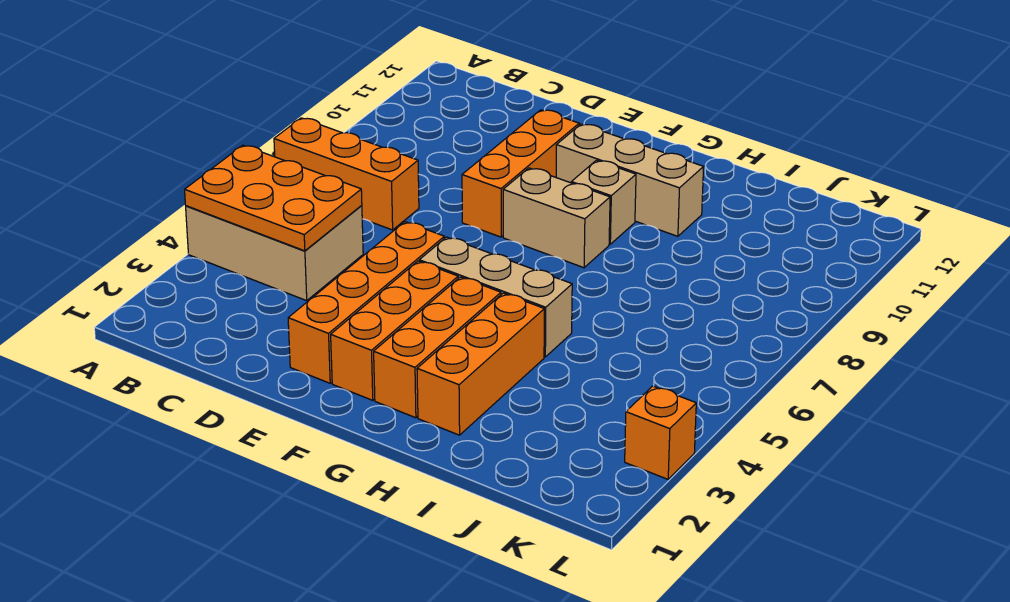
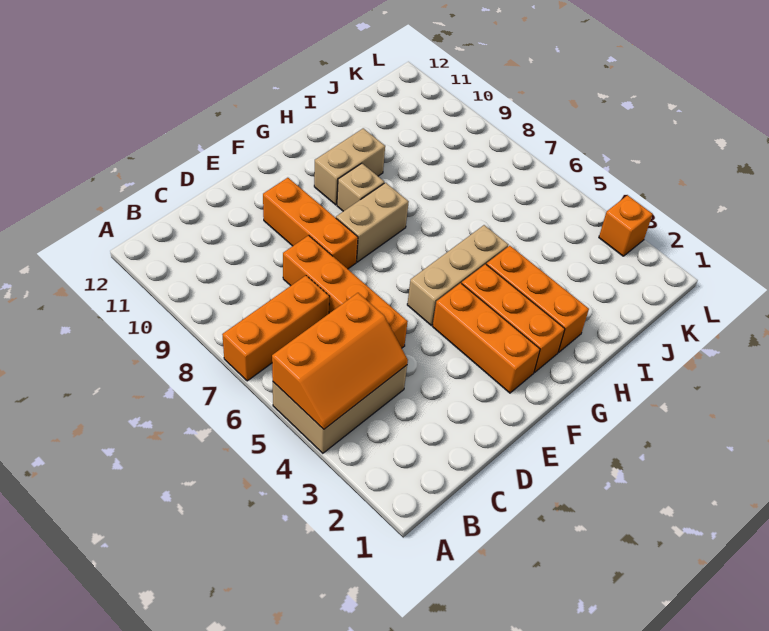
orange 2x3 plate [185,145,362,251] -> orange 2x3 slope [272,293,408,429]
orange 1x4 brick [288,222,444,383] -> orange 1x4 brick moved to [283,235,408,348]
tan 1x3 brick [556,124,704,236] -> tan 1x2 brick [314,128,385,205]

